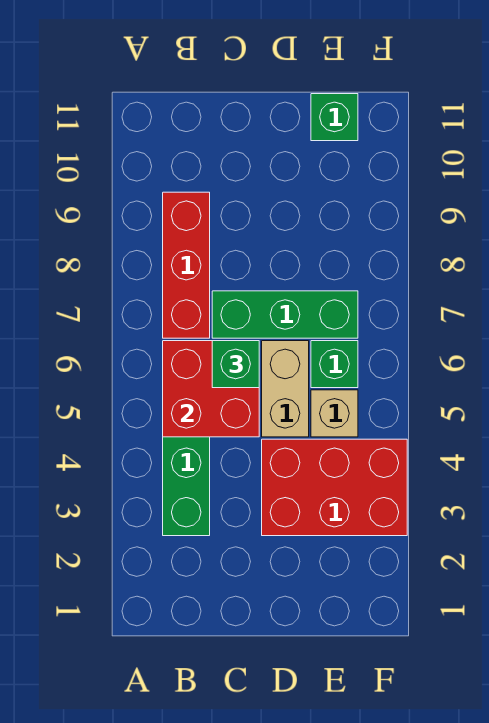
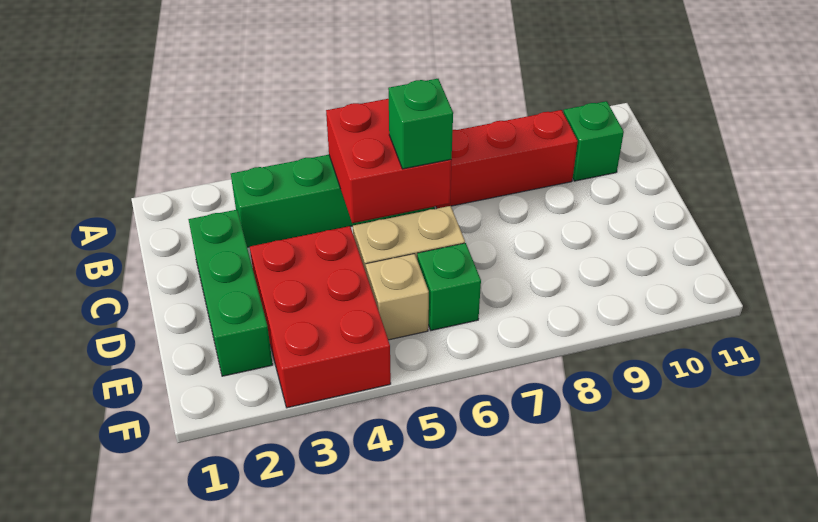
green 1x3 brick [212,291,358,338] -> green 1x3 brick moved to [188,210,273,376]
green 1x1 brick [311,94,358,141] -> green 1x1 brick moved to [564,101,624,181]

